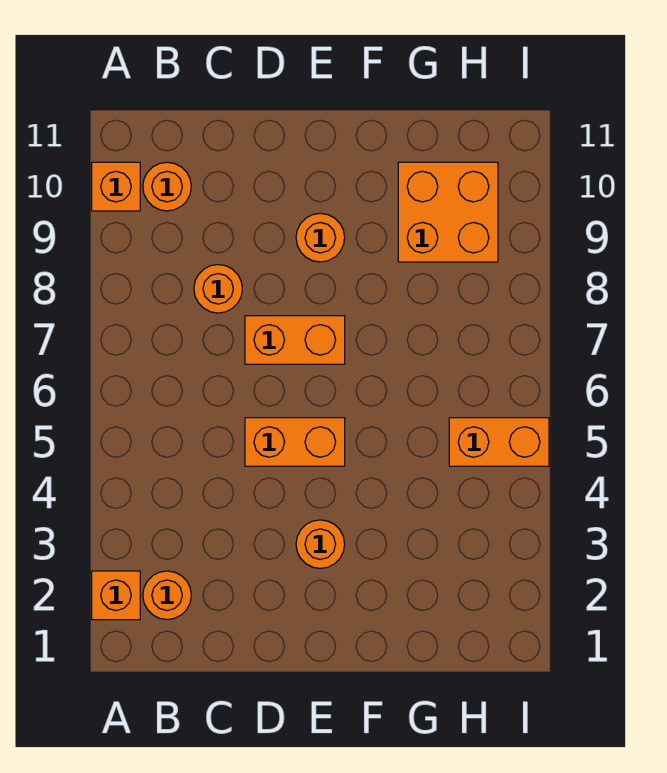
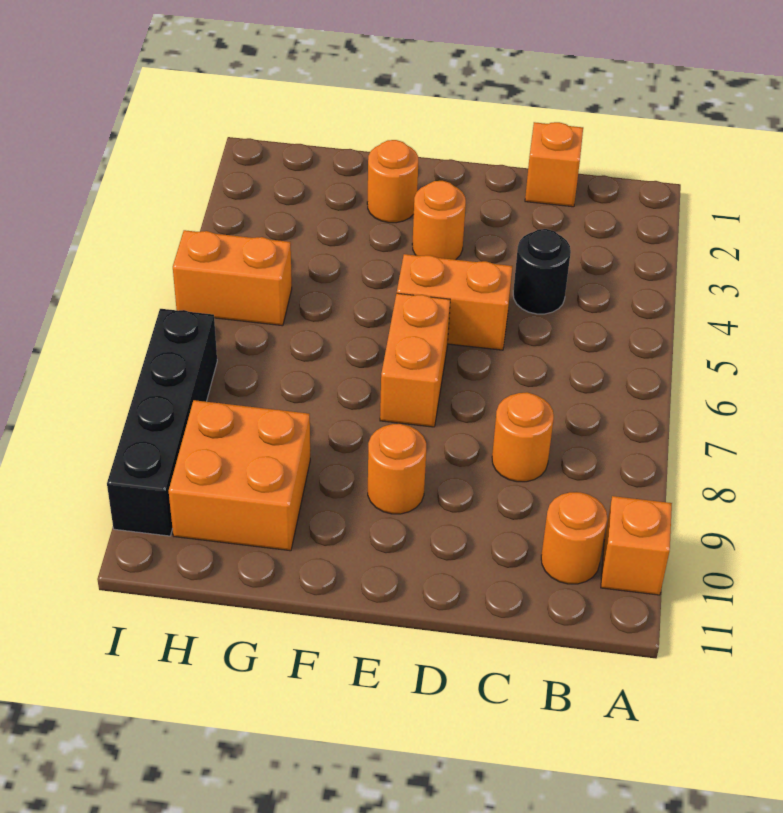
orange 1x1 brick [92,571,140,620] -> orange 1x1 brick moved to [525,122,583,207]
orange 1x1 round brick [143,571,191,620] -> orange 1x1 round brick moved to [367,140,418,223]
none -> black 1x1 round brick [513,229,571,314]
orange 1x2 brick [245,316,345,364] -> orange 1x2 brick turned to [380,293,450,427]
none -> black 1x4 brick [107,309,217,536]

